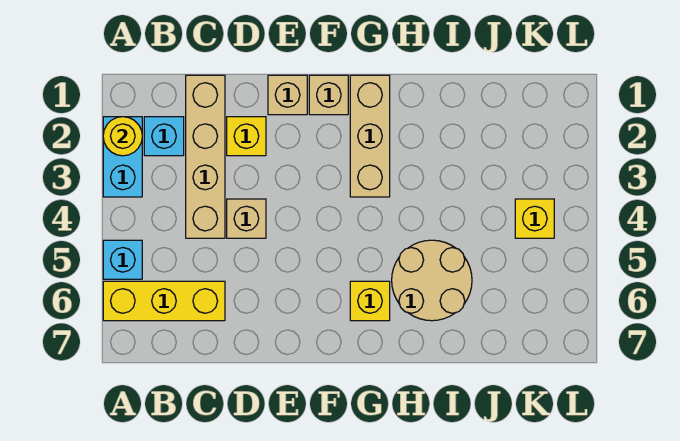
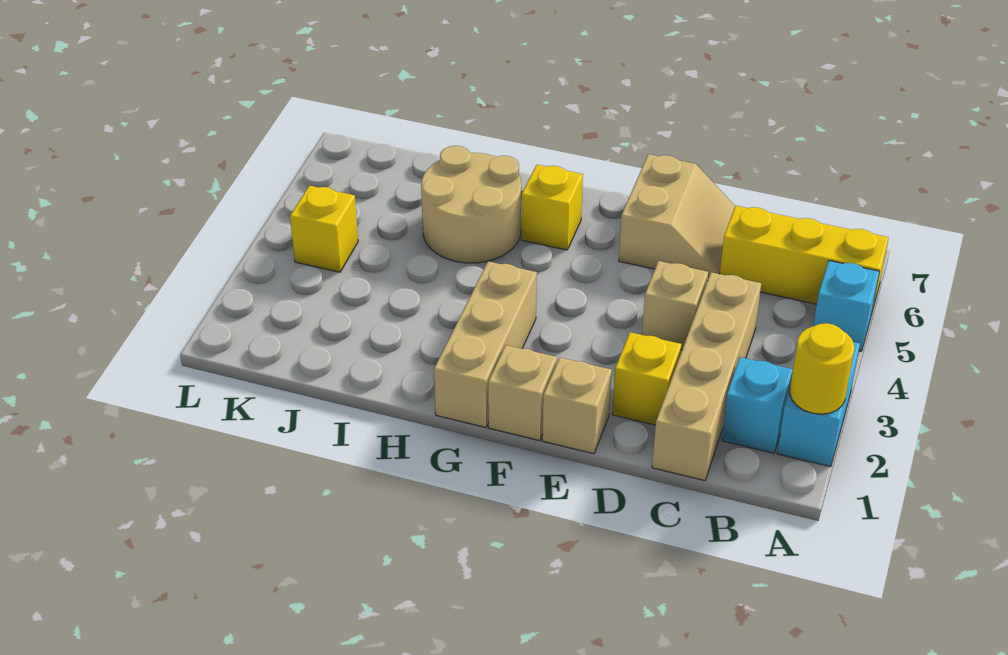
none -> tan 2x2 slope [619,154,735,281]

